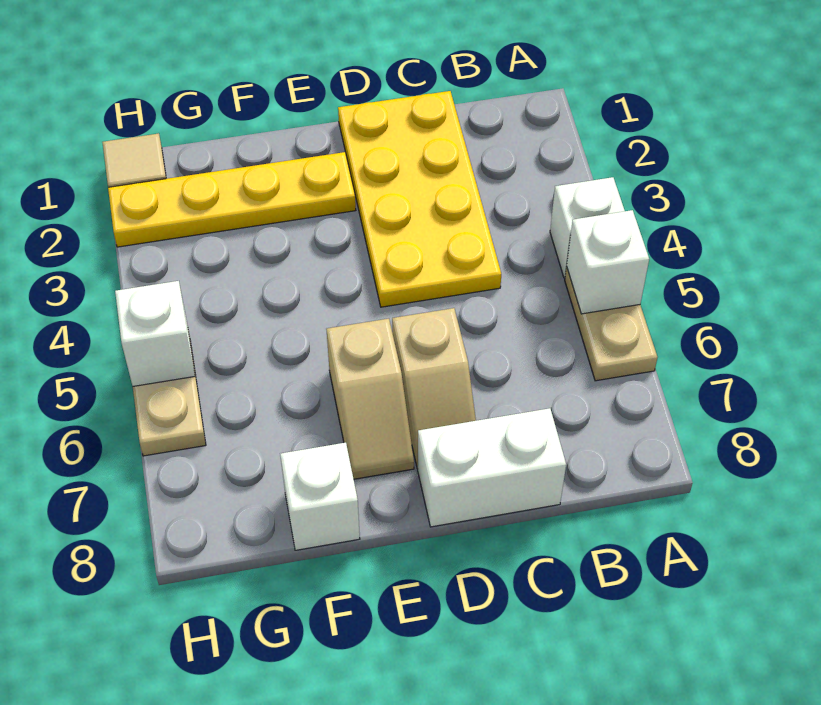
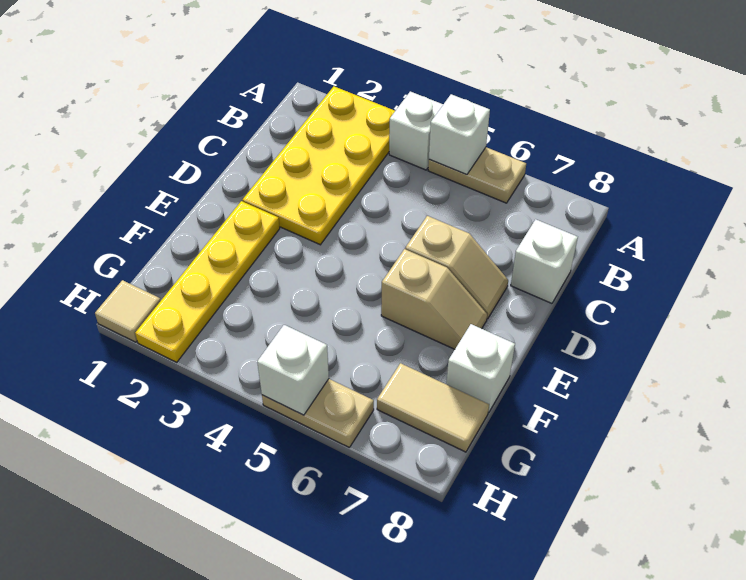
yellow 2x4 plate [338,91,501,307] -> yellow 2x4 plate turned to [243,86,395,245]
white 1x2 brick [417,408,566,527] -> white 1x1 brick [511,219,578,303]
none -> tan 1x2 tile [377,363,489,452]

